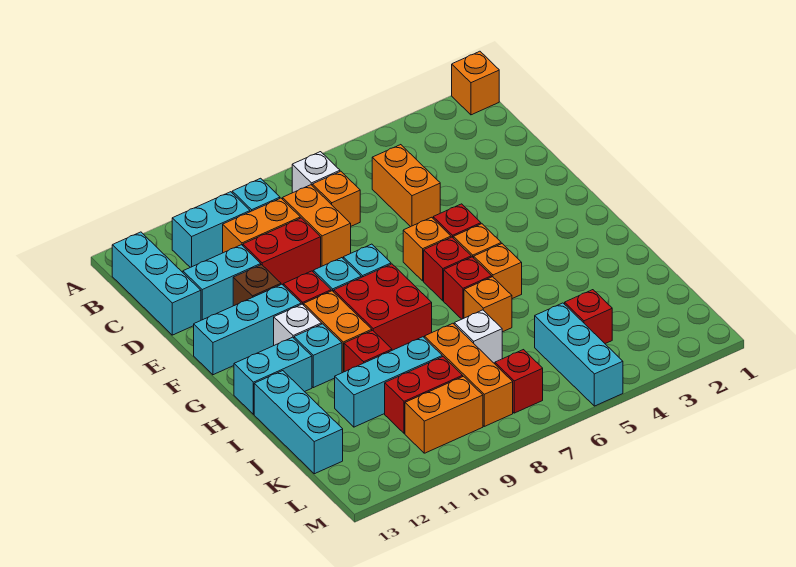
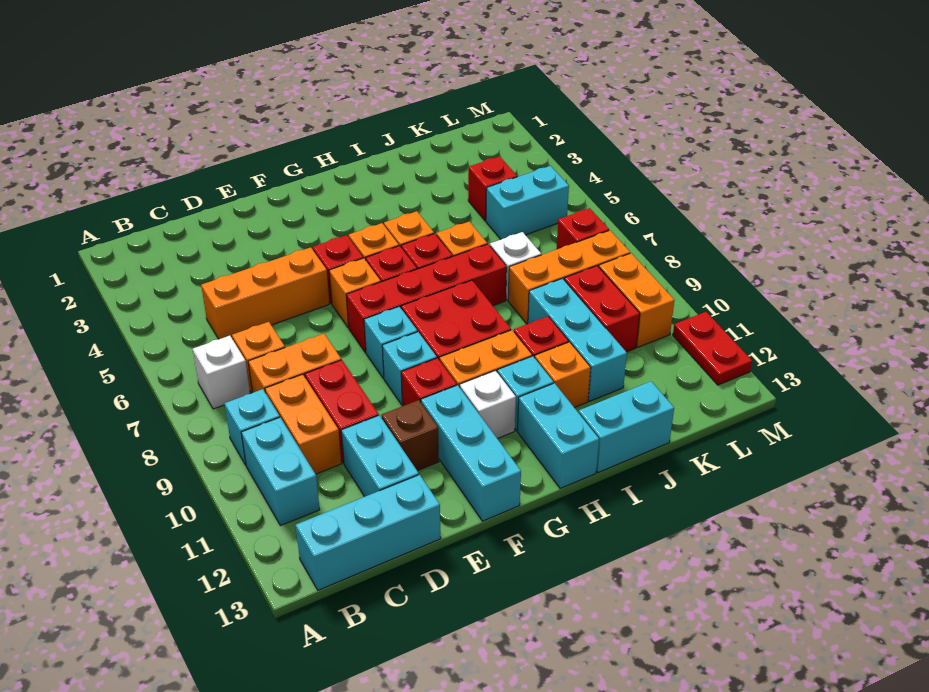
orange 1x1 brick [452,51,499,115] -> orange 1x1 brick moved to [535,342,591,408]
orange 1x2 brick [372,145,440,227] -> orange 1x3 brick [201,247,329,339]
none -> red 1x4 brick [346,244,507,353]
cyan 1x3 brick [254,371,343,474] -> cyan 1x2 brick [579,381,674,473]
cyan 1x3 brick [535,303,623,406] -> cyan 1x2 brick [486,166,569,239]
none -> red 1x2 plate [673,312,752,385]

